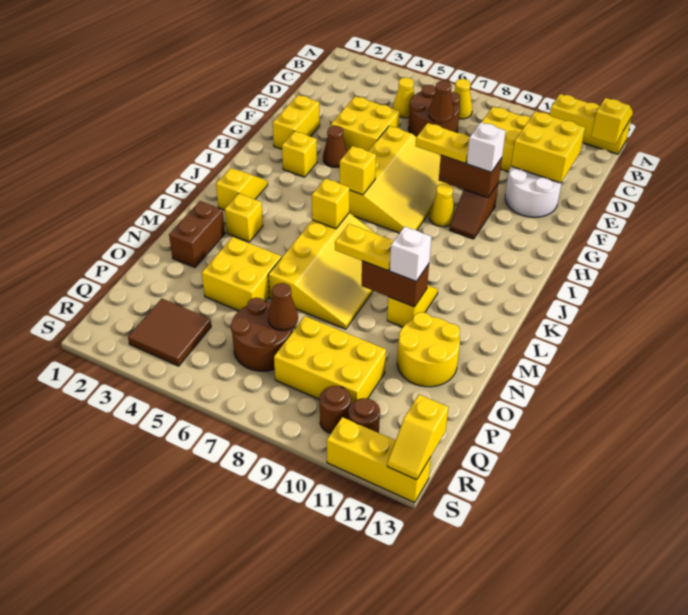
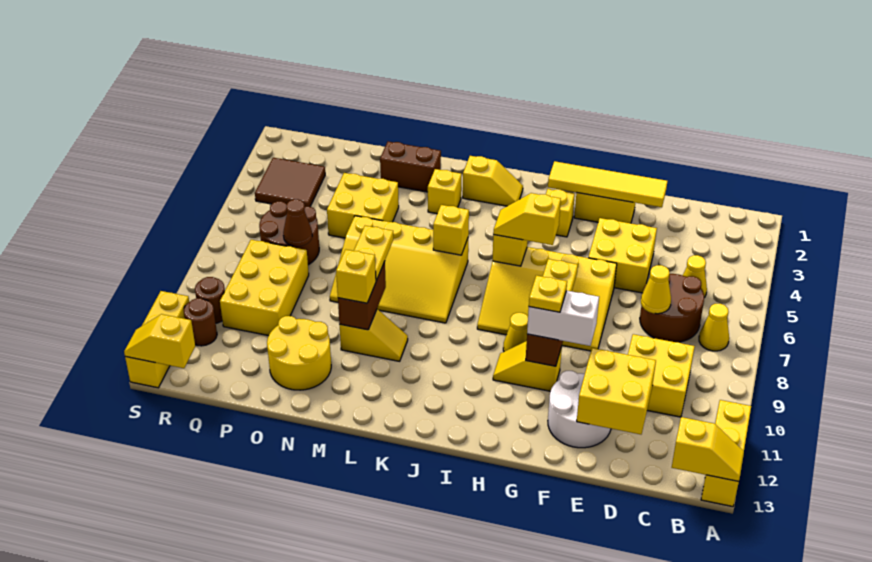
brown 1x1 cone [429,81,454,123] -> yellow 1x1 cone [641,265,671,314]
none -> yellow 1x4 tile [548,161,667,207]
brown 1x1 cone [323,126,347,167] -> none
brown 1x2 slope [450,184,498,239] -> yellow 1x2 slope [493,341,562,391]
white 1x1 brick [467,122,506,172] -> white 1x2 brick [527,291,599,346]
none -> yellow 1x1 plate [529,275,567,312]
none -> yellow 1x2 slope [493,193,561,245]
white 1x1 brick [390,226,431,281] -> yellow 1x1 brick [336,249,376,303]

